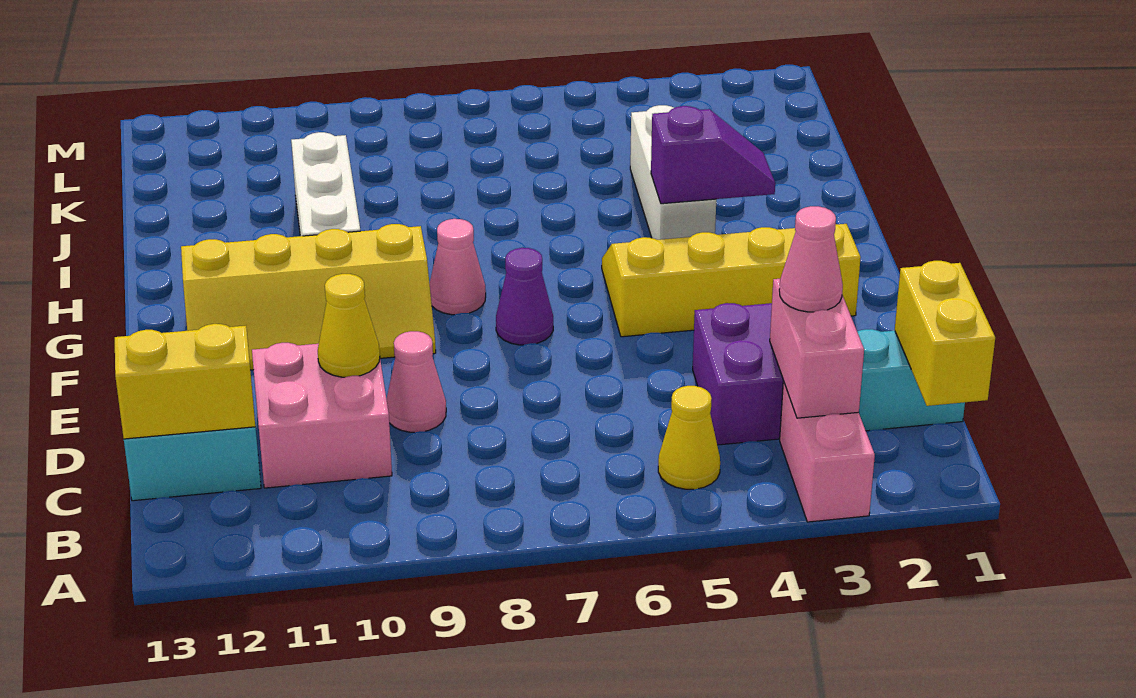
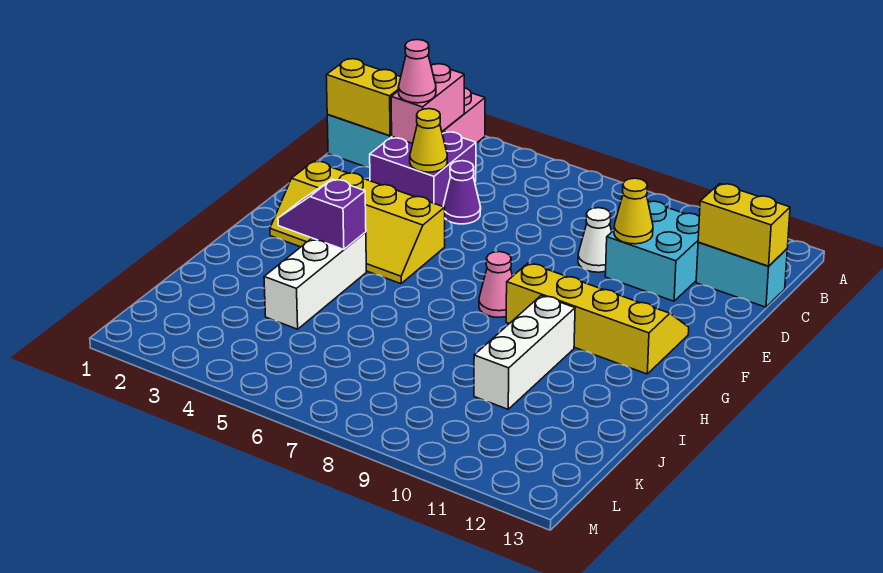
yellow 1x2 brick [895,261,995,406] -> yellow 1x2 brick turned to [326,59,401,136]
yellow 1x1 cone [658,386,720,489] -> yellow 1x1 cone moved to [410,109,447,172]
pink 2x2 brick [252,343,392,488] -> cyan 2x2 brick [605,201,699,301]
pink 1x1 cone [387,331,446,432] -> white 1x1 cone [578,208,612,272]
purple 1x1 cone [496,248,553,345] -> purple 1x1 cone moved to [443,161,481,224]

